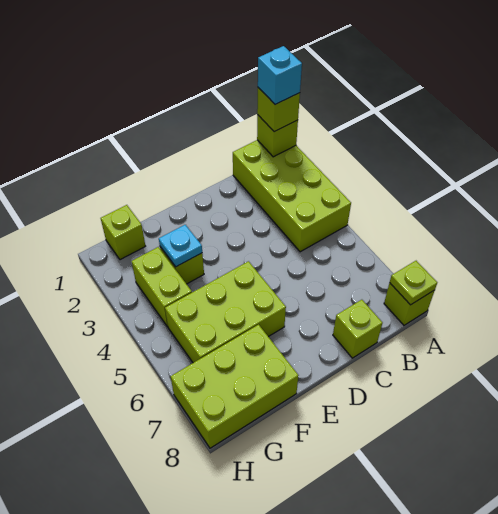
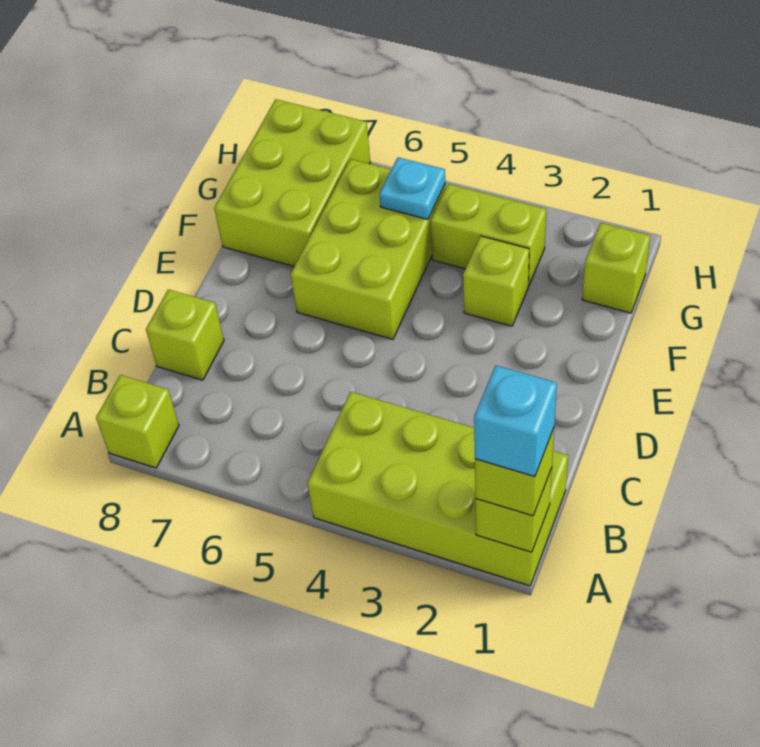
lime 1x1 plate [390,261,437,305] -> none
cyan 1x1 plate [159,225,202,267] -> cyan 1x1 plate moved to [379,157,445,219]

